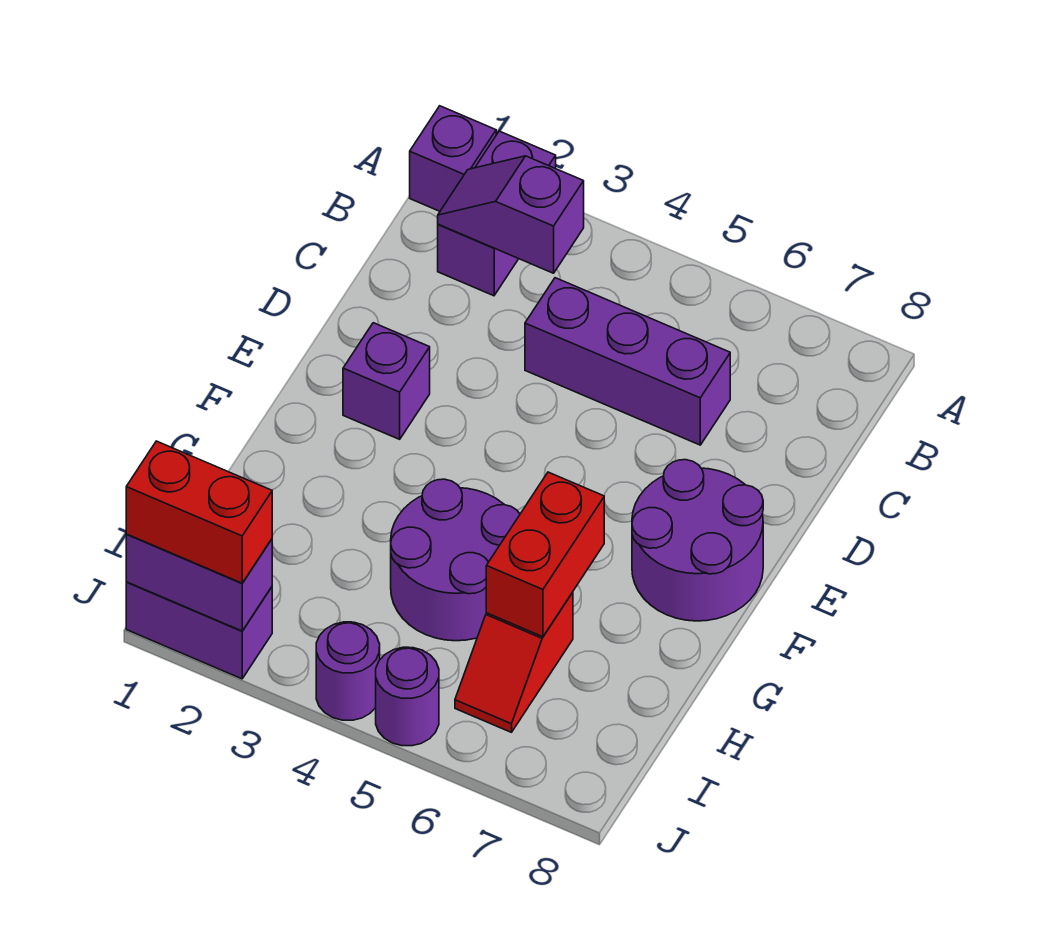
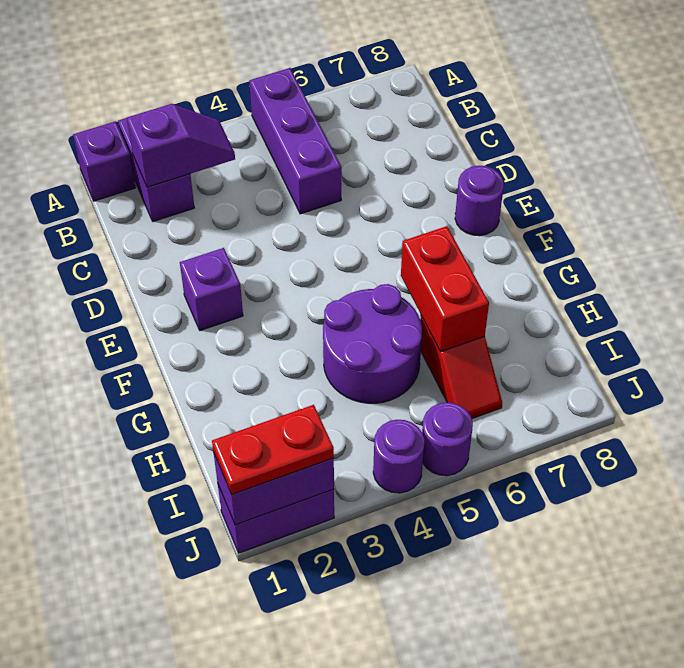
purple 1x2 slope [438,156,584,273] -> purple 1x2 slope turned to [127,104,235,187]
purple 1x3 brick [525,278,730,445] -> purple 1x3 brick turned to [250,68,341,214]
purple 2x2 round brick [632,460,763,621] -> purple 1x1 round brick [455,166,504,236]
red 1x2 brick [126,441,272,583] -> red 1x2 plate [212,405,334,494]

